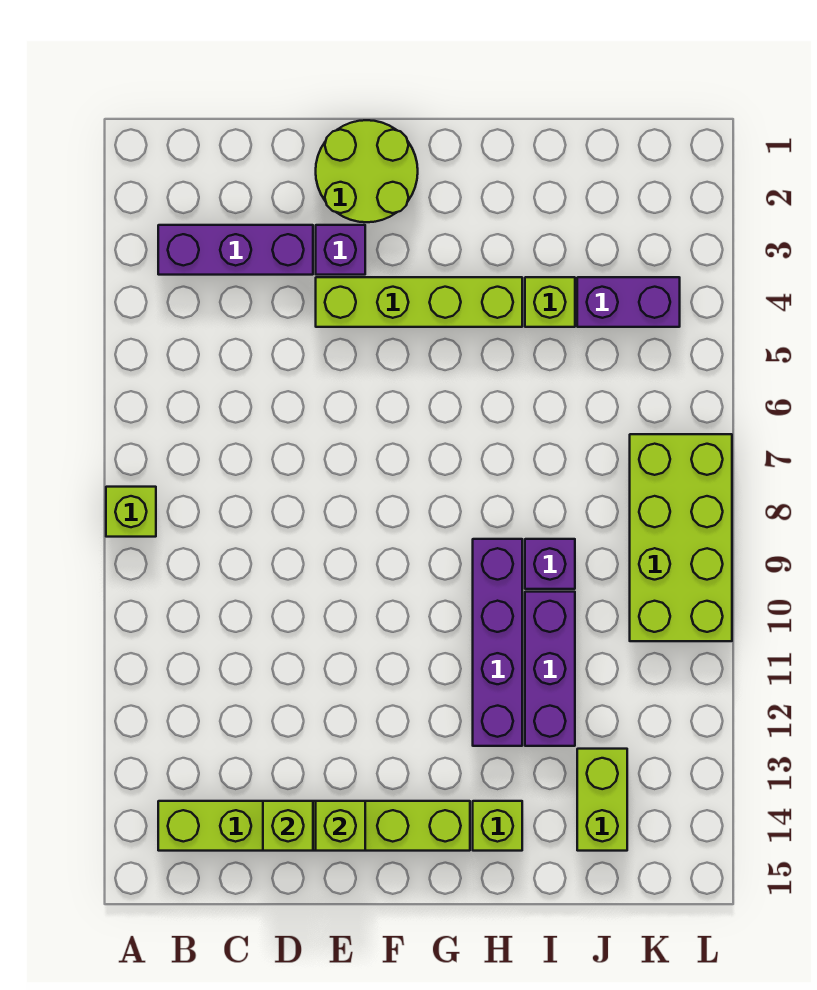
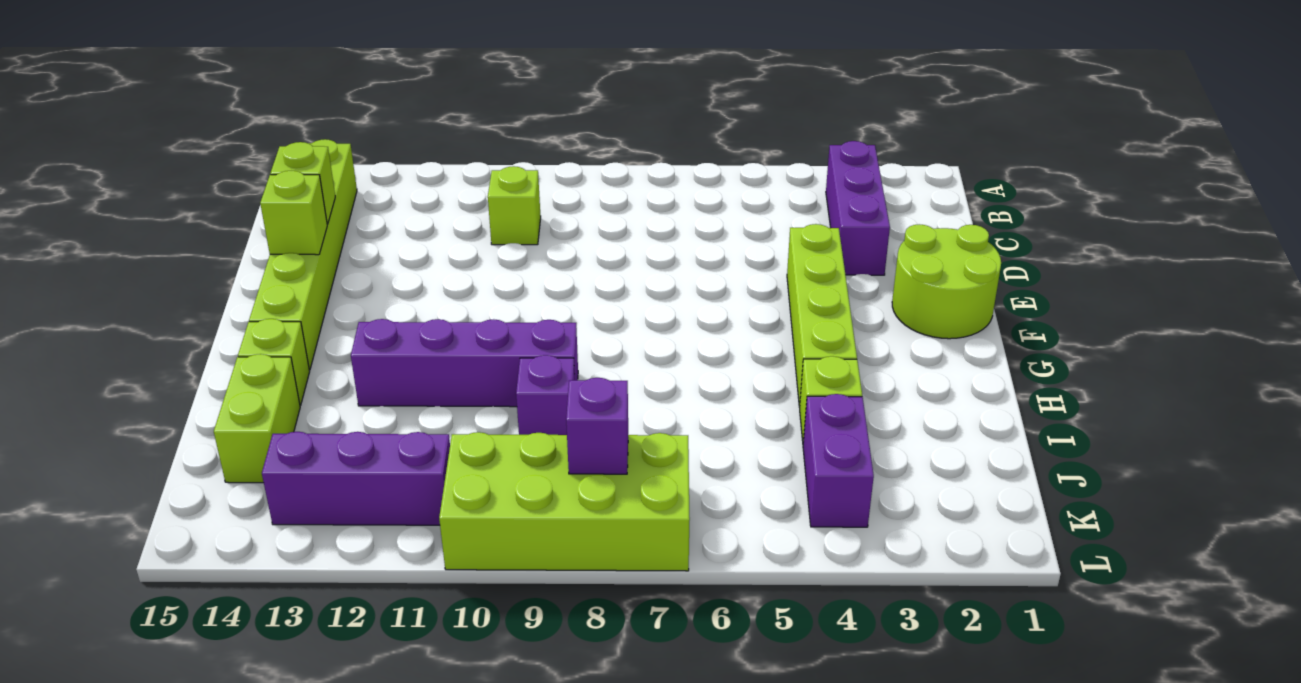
lime 1x1 brick [106,487,156,537] -> lime 1x1 brick moved to [488,166,541,245]
purple 1x1 brick [316,225,365,275] -> purple 1x1 brick moved to [566,378,628,474]
purple 1x3 brick [525,592,575,746] -> purple 1x3 brick moved to [262,432,450,525]
lime 1x2 brick [577,749,627,851] -> lime 1x2 brick turned to [214,354,300,483]

